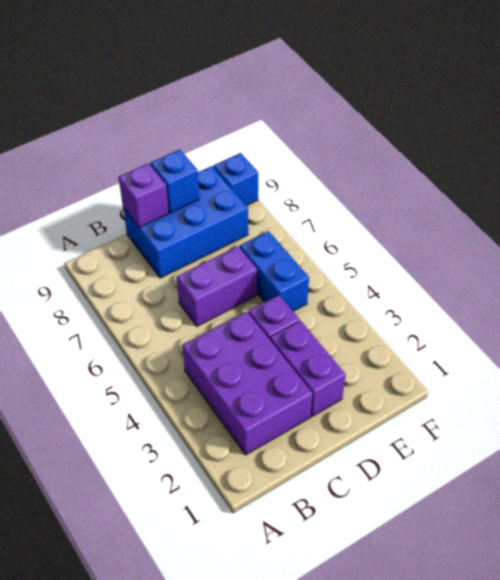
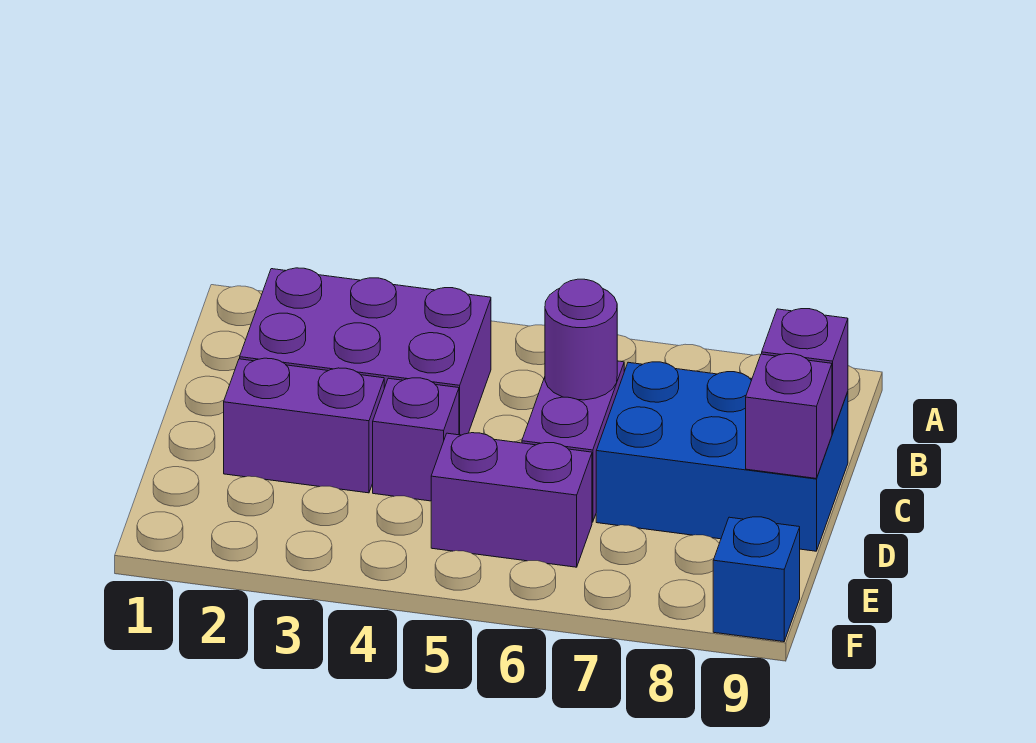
none -> purple 1x1 round brick [545,279,617,400]
blue 2x3 brick [123,166,248,278] -> blue 2x3 brick turned to [596,362,848,551]
blue 1x1 brick [150,150,199,213] -> purple 1x1 brick [746,354,832,478]
blue 1x2 brick [240,231,309,311] -> purple 1x2 brick [431,433,592,567]

